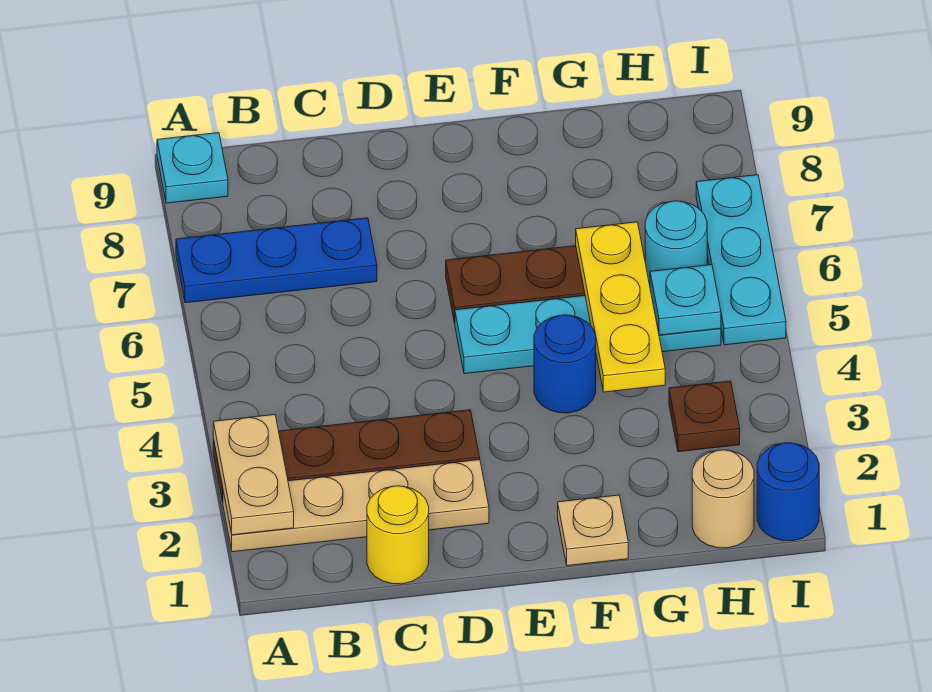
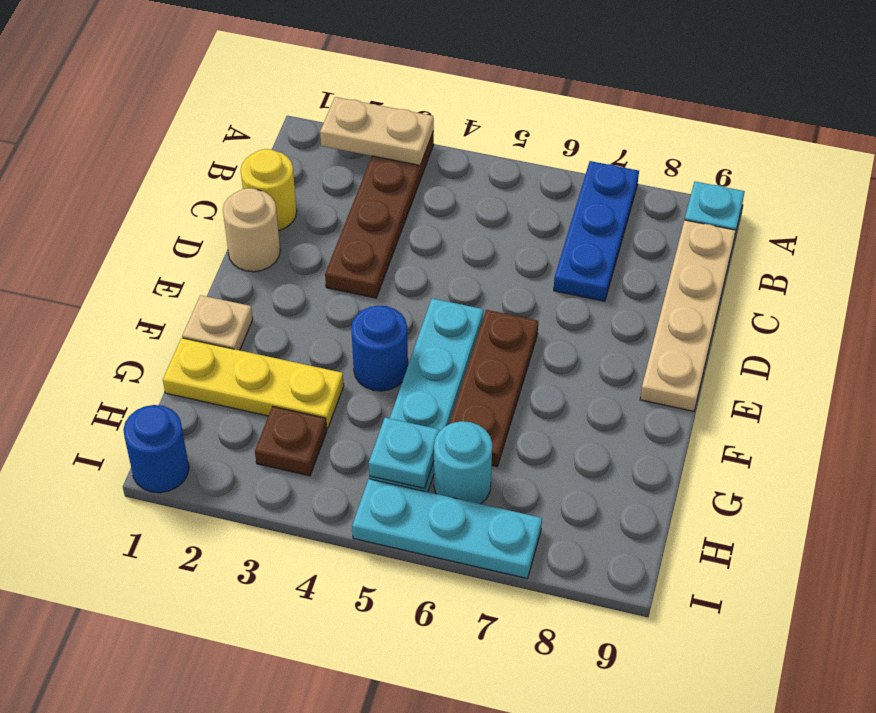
tan 1x4 plate [223,460,489,552] -> tan 1x4 plate moved to [640,220,736,411]
yellow 1x3 plate [576,222,665,392] -> yellow 1x3 plate moved to [163,338,344,429]
tan 1x1 round brick [692,450,754,548] -> tan 1x1 round brick moved to [223,188,280,272]

